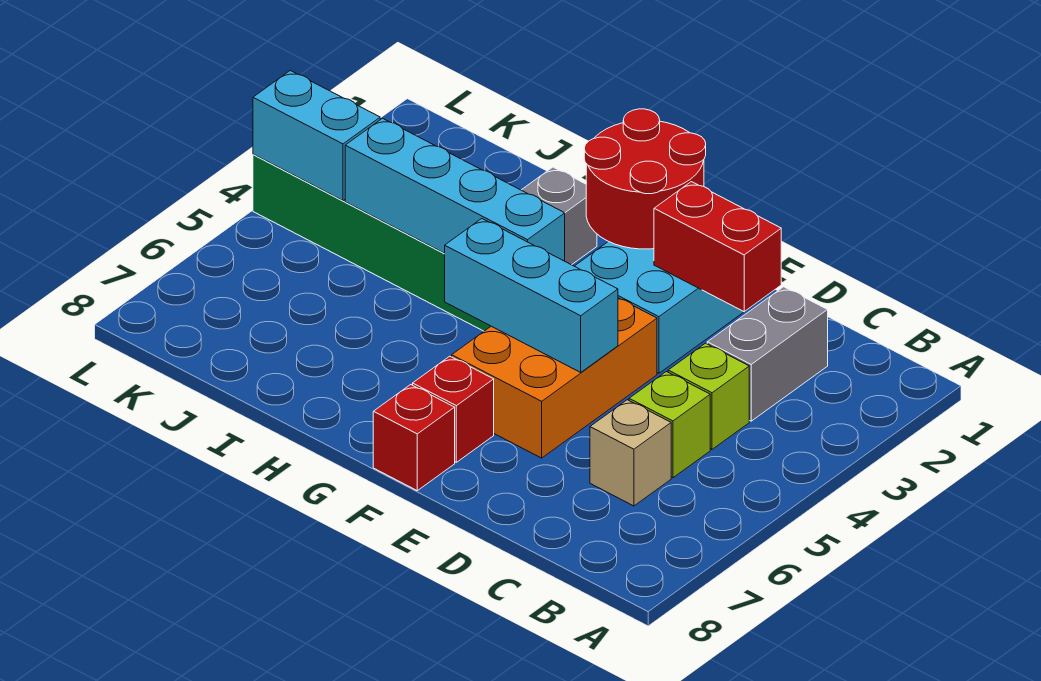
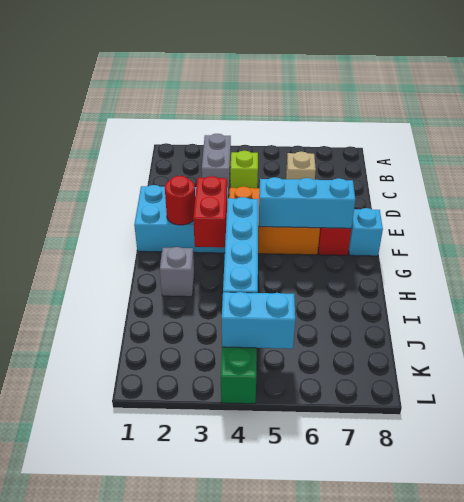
grey 1x2 brick [707,287,828,421] -> grey 1x2 brick turned to [202,134,231,195]
lime 1x1 brick [629,372,710,478] -> none
red 1x2 brick [654,182,781,312] -> red 1x2 brick moved to [193,176,227,247]
cyan 1x3 brick [445,219,618,372] -> cyan 1x3 brick turned to [259,177,355,228]
red 2x2 round brick [584,109,706,249] -> red 1x1 round brick [165,176,195,225]
red 1x1 brick [373,385,455,491] -> cyan 1x1 brick [349,208,383,256]
cyan 1x2 brick [253,71,380,201] -> cyan 1x2 brick turned to [222,292,295,349]

